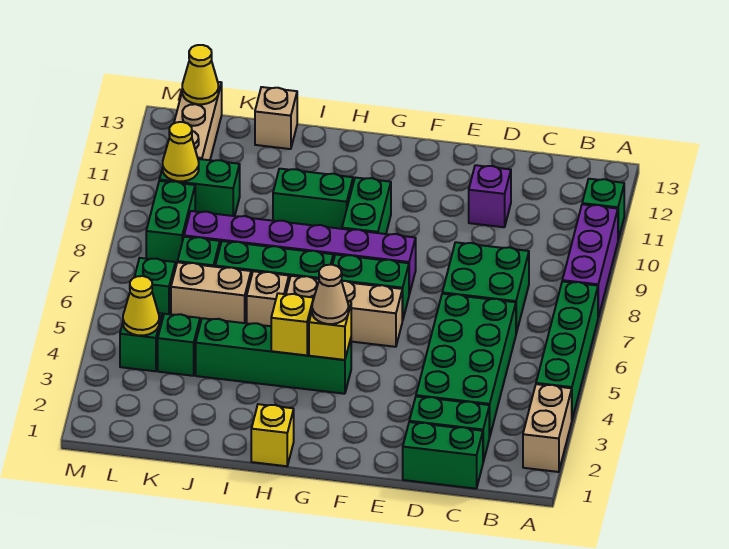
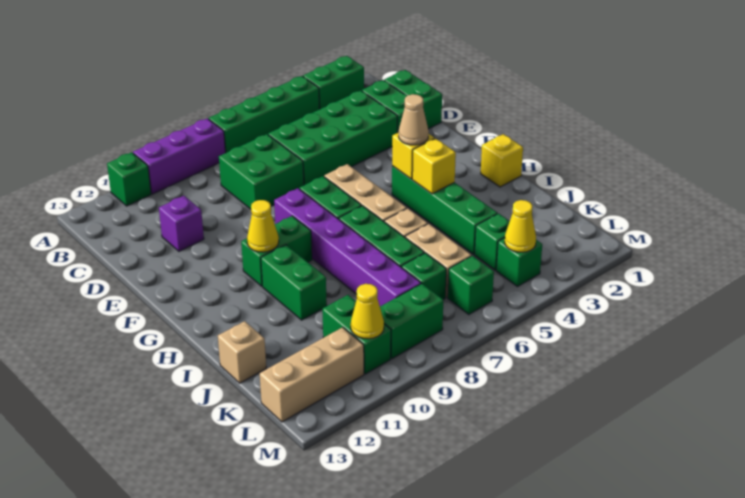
tan 1x2 brick [523,384,572,472] -> green 1x2 brick [303,56,364,109]
yellow 1x1 cone [182,45,218,104] -> yellow 1x1 cone moved to [247,200,279,252]

